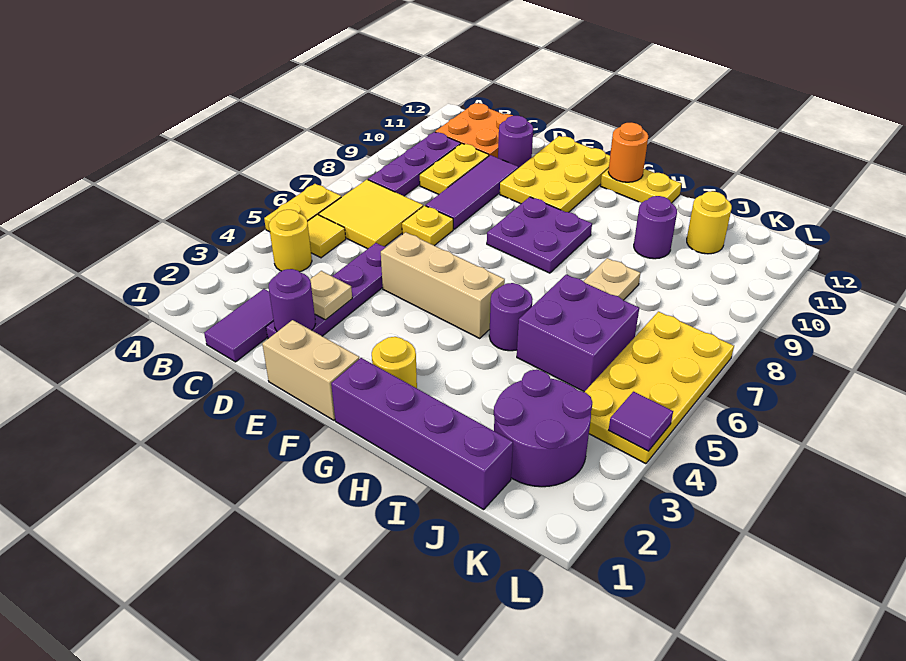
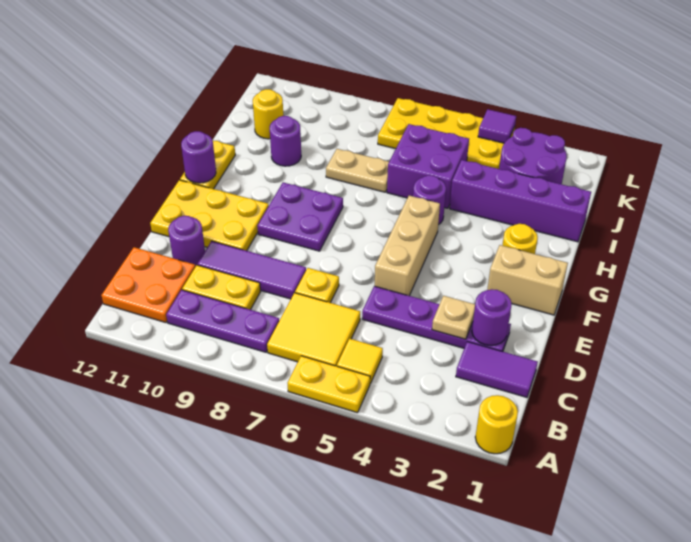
yellow 1x1 round brick [269,210,312,272] -> yellow 1x1 round brick moved to [475,395,518,454]
tan 1x2 brick [262,320,359,420] -> tan 1x2 brick turned to [487,245,568,315]
purple 1x4 brick [331,358,513,510] -> purple 1x4 brick turned to [450,160,591,242]
orange 1x1 round brick [608,122,648,182] -> purple 1x1 round brick [181,131,216,183]

